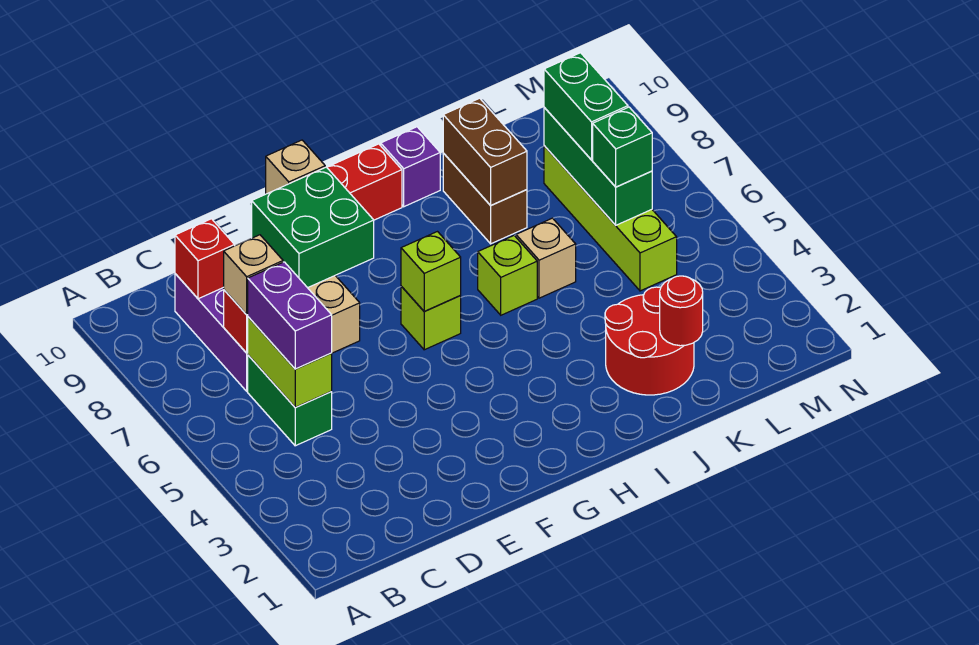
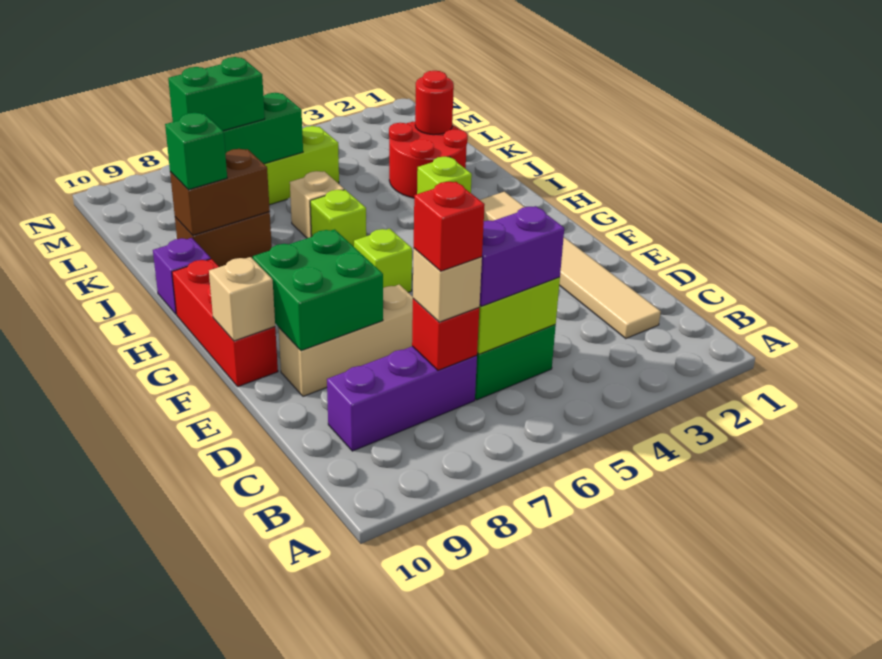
none -> tan 1x6 tile [480,192,661,338]
red 1x1 brick [175,219,235,299] -> red 1x1 brick moved to [414,182,485,271]
lime 1x1 brick [401,232,461,311] -> lime 1x1 brick moved to [417,157,472,194]
green 1x1 brick [593,107,652,187] -> green 1x1 brick moved to [165,113,227,190]

